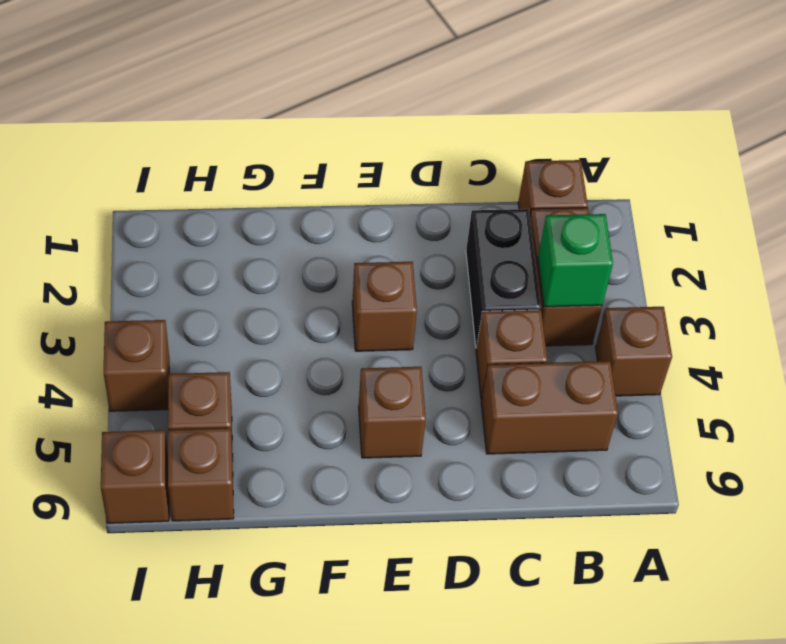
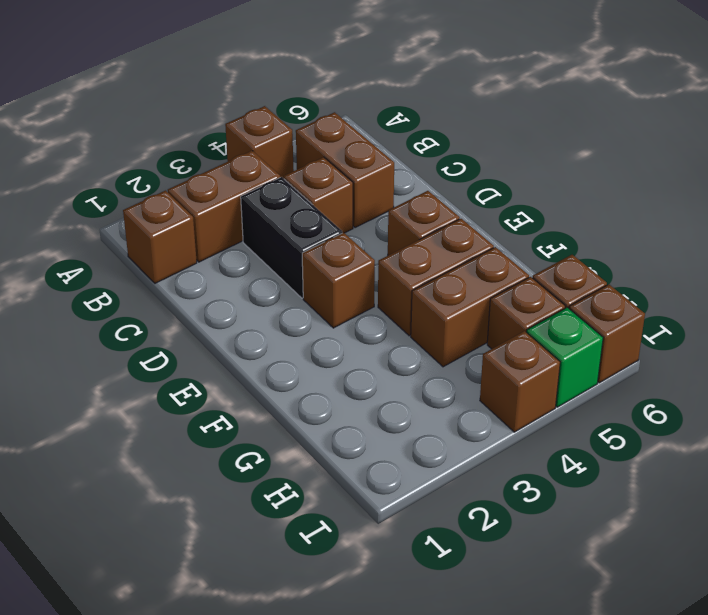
green 1x1 brick [538,214,613,307] -> green 1x1 brick moved to [527,307,603,407]
black 1x2 brick [466,209,541,347] -> black 1x2 brick turned to [241,177,342,298]
none -> brown 1x2 brick [378,219,494,336]
none -> brown 1x2 brick [411,247,529,367]

